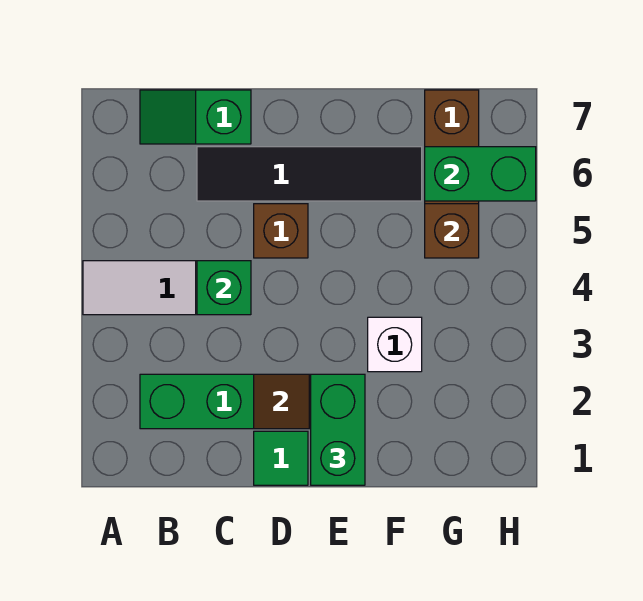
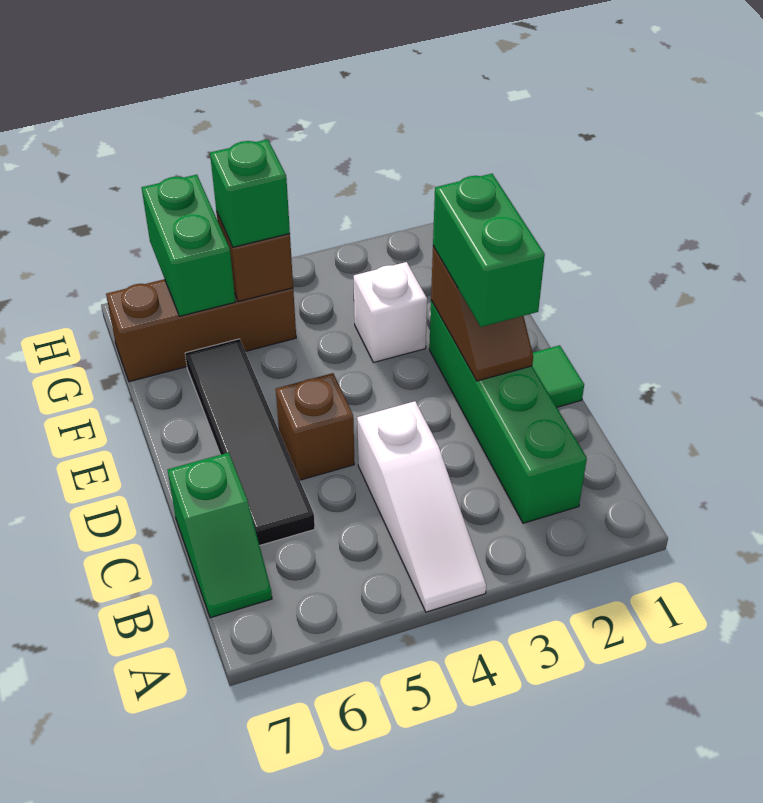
green 1x1 brick [197,261,251,315] -> green 1x1 brick moved to [210,139,290,247]
green 1x2 brick [311,374,365,485] -> green 1x2 brick turned to [433,174,545,327]

